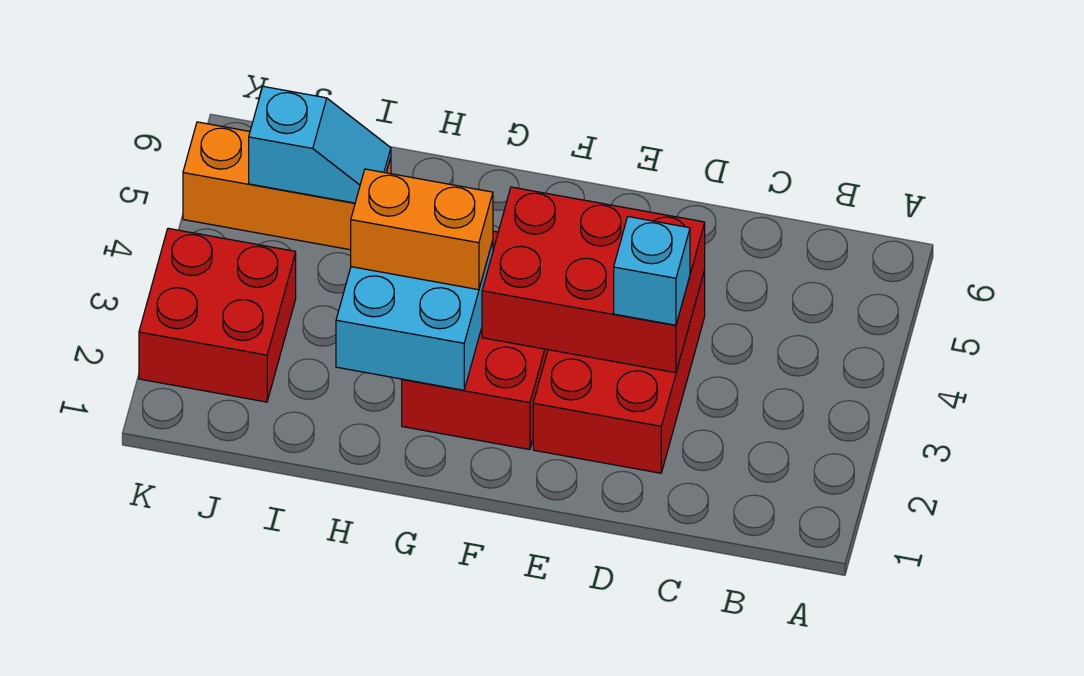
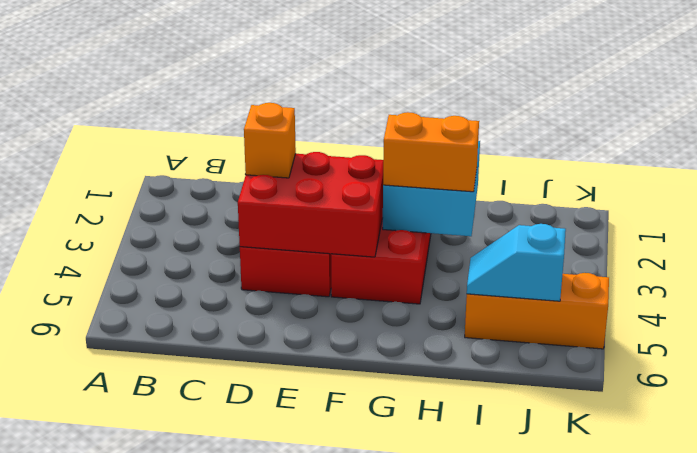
cyan 1x1 brick [614,217,690,325] -> orange 1x1 brick [244,103,296,178]
red 2x2 brick [139,228,296,402] -> none

